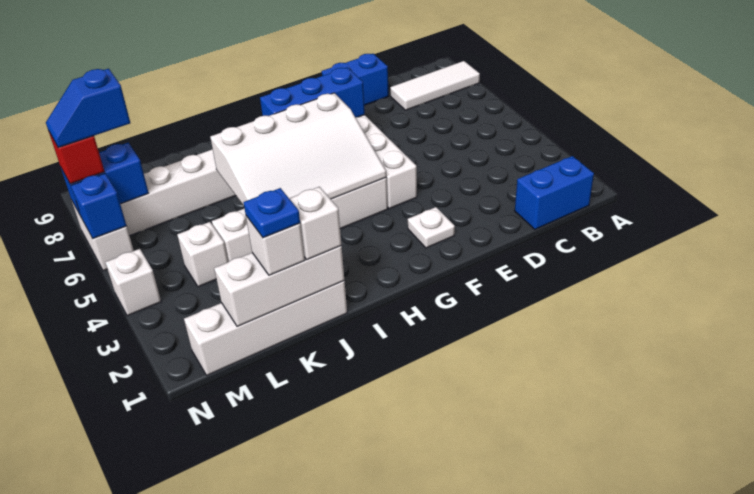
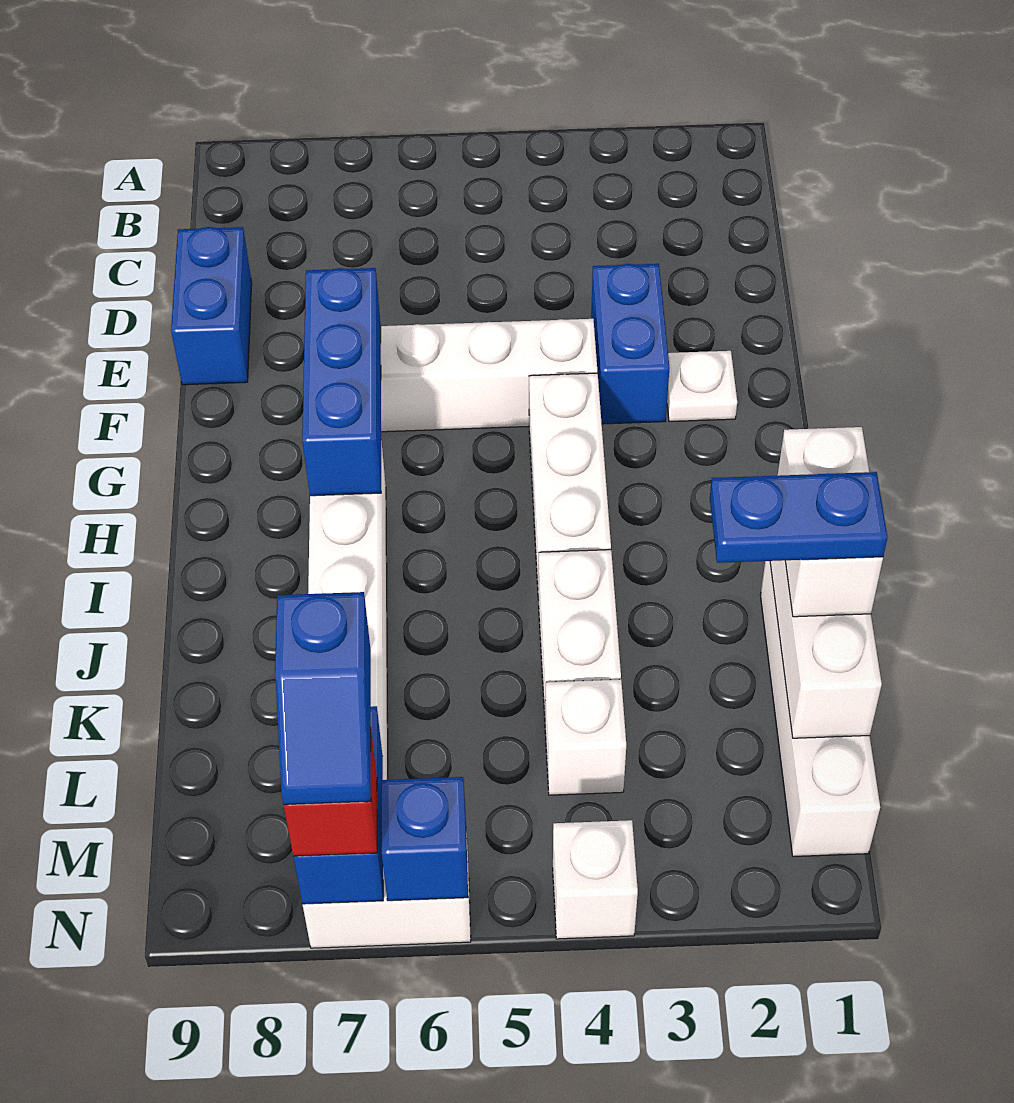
white 1x3 tile [390,61,480,110] -> none
blue 1x2 brick [515,156,594,229] -> blue 1x2 brick moved to [591,264,670,424]
white 3x4 slope [210,93,386,206] -> none
blue 1x1 plate [244,188,300,238] -> blue 1x2 plate [710,472,888,563]

